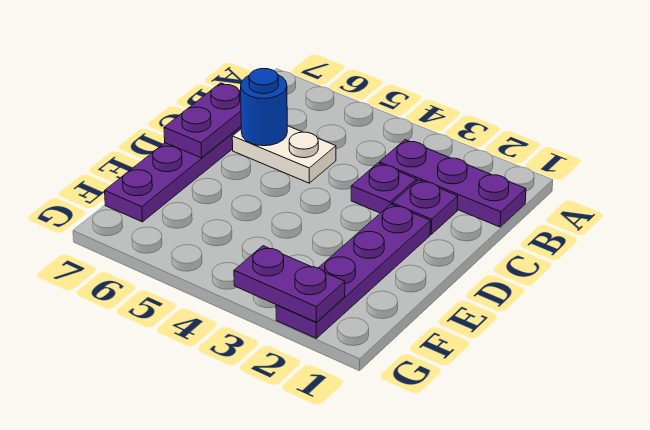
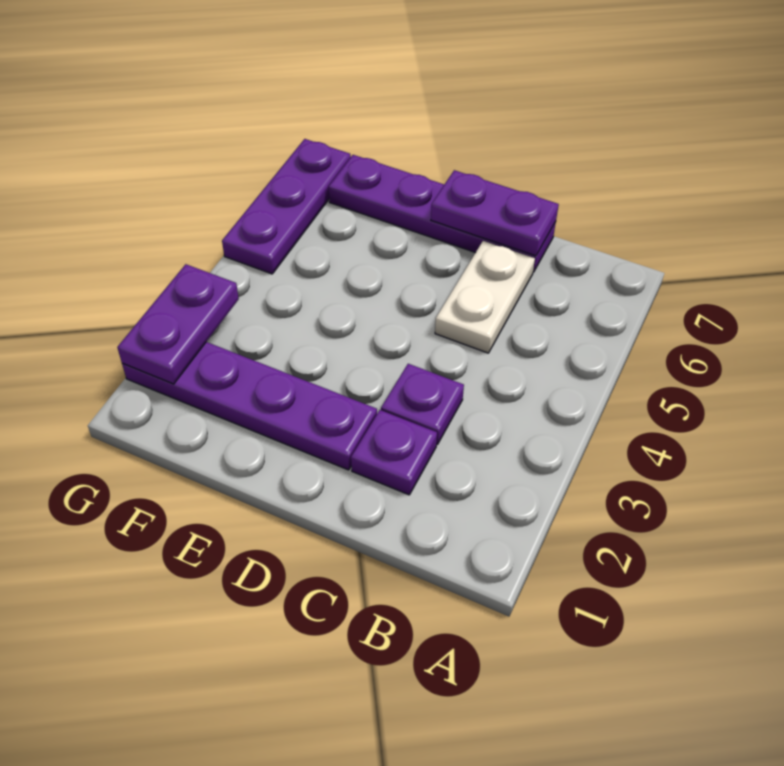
purple 1x3 plate [379,140,526,227] -> purple 1x3 plate moved to [222,139,351,274]
blue 1x1 round brick [241,68,287,146] -> none

